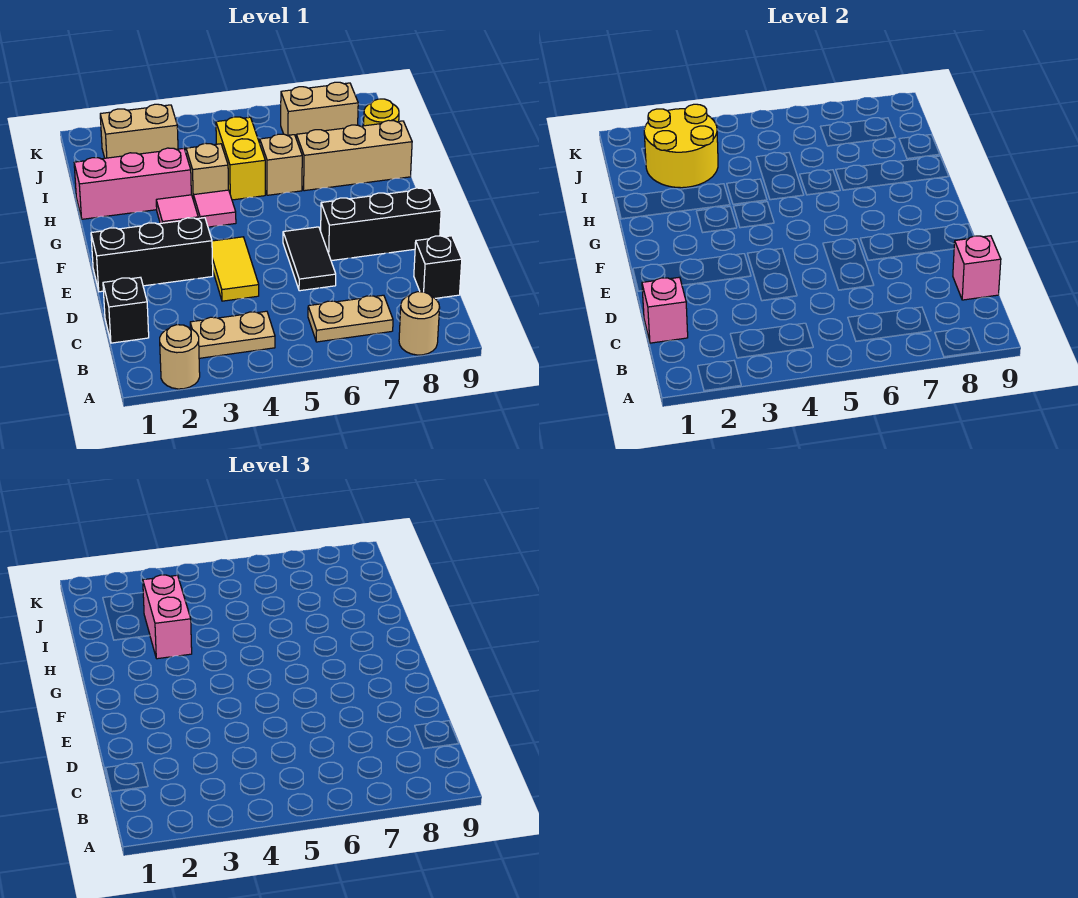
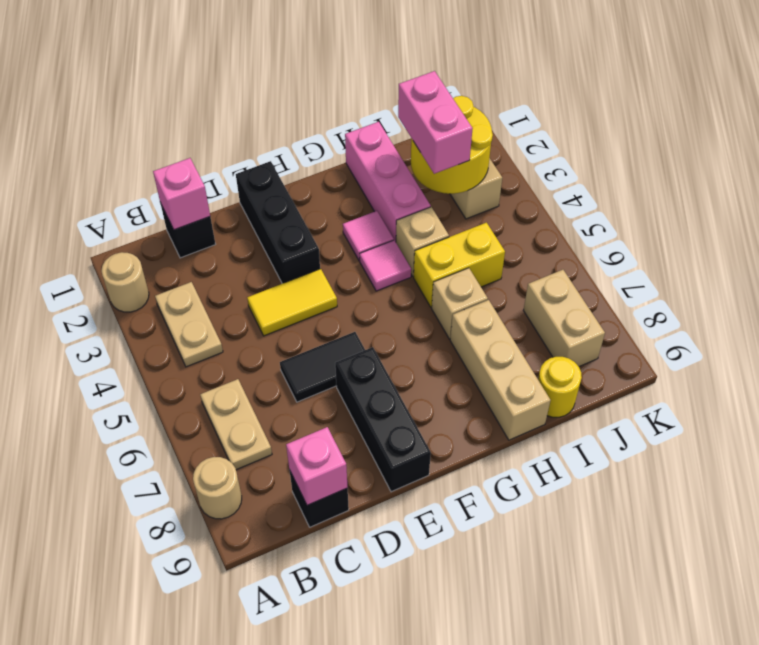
pink 1x2 brick [143,575,192,659] -> pink 1x2 brick turned to [398,71,473,174]

